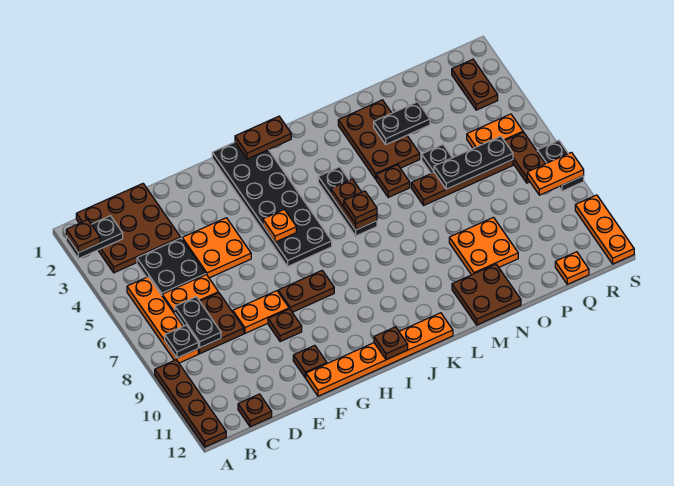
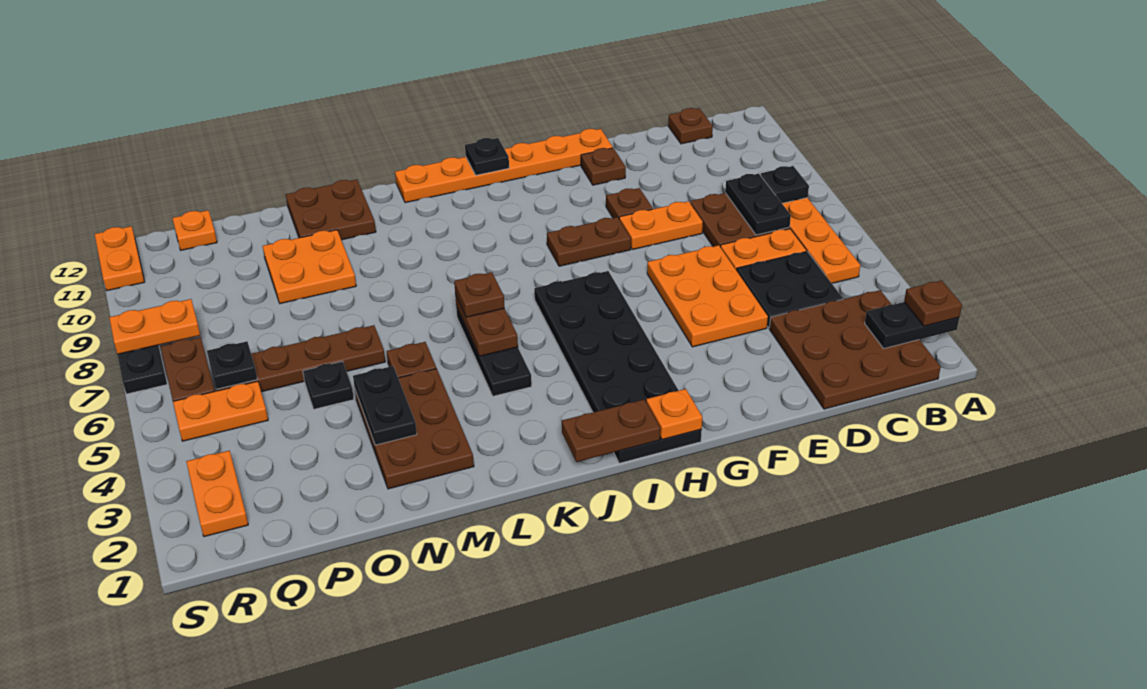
brown 1x4 plate [155,360,226,447] -> none
orange 2x2 plate [182,218,251,278] -> orange 2x3 plate [647,245,768,347]
orange 1x1 plate [263,210,296,242] -> orange 1x1 plate moved to [646,389,702,439]
brown 1x1 plate [374,327,408,360] -> black 1x1 plate [465,138,509,175]
black 1x2 plate [374,102,430,144] -> black 1x2 plate turned to [353,366,417,445]
black 1x3 plate [434,136,513,189] -> black 1x1 plate [207,341,257,389]
brown 1x2 plate [452,59,498,110] -> orange 1x2 plate [186,451,248,537]
orange 1x3 plate [575,195,634,264] -> orange 1x2 plate [95,226,144,291]

